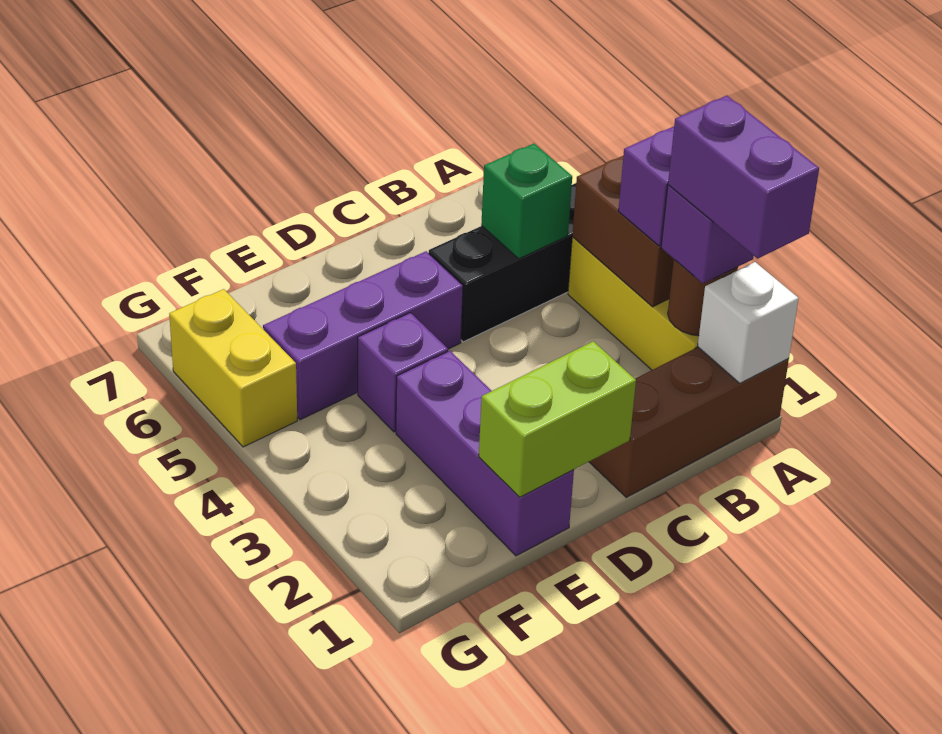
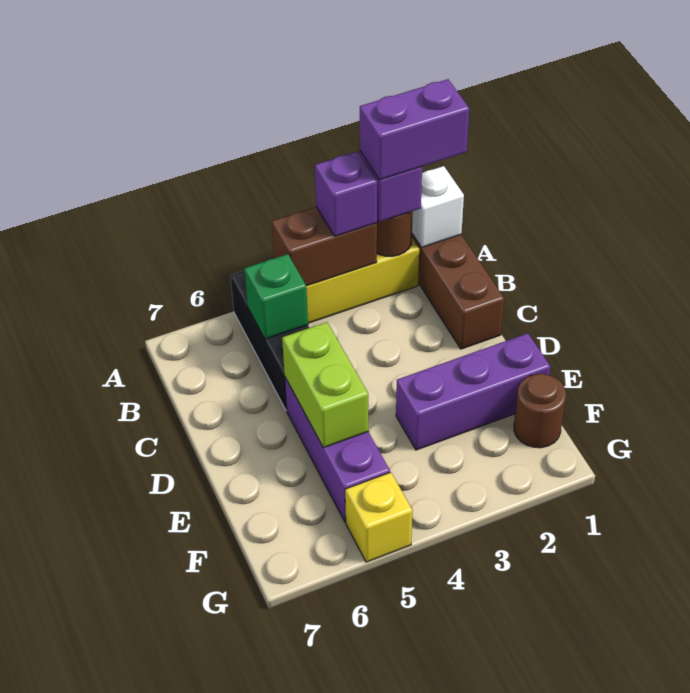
lime 1x2 brick [479,341,636,497] -> lime 1x2 brick moved to [282,322,368,448]
purple 1x1 brick [358,313,448,432] -> none
none -> brown 1x1 round brick [514,374,566,448]
yellow 1x2 brick [169,289,297,447] -> yellow 1x1 brick [345,472,413,562]

